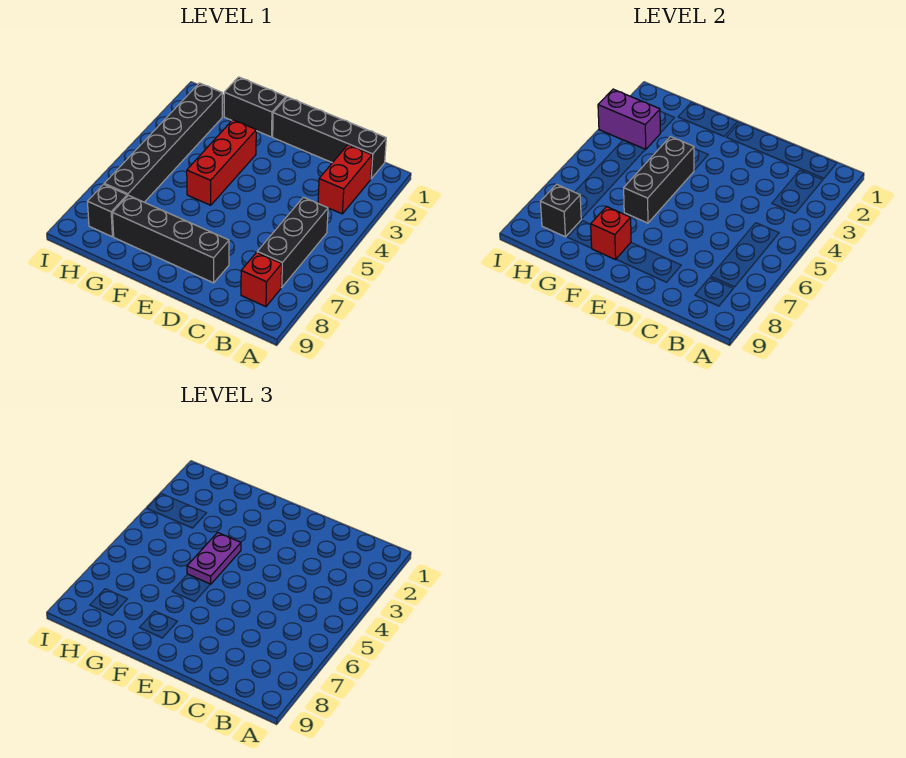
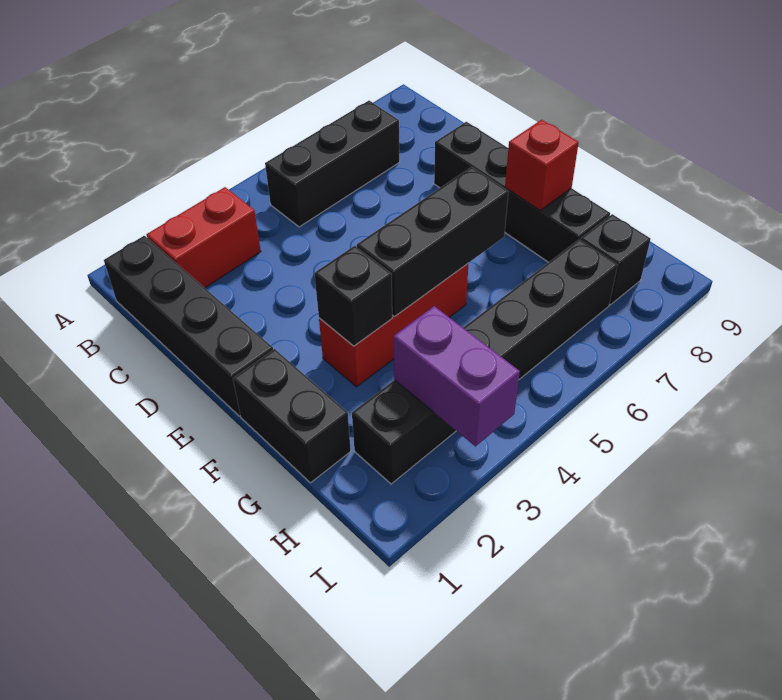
red 1x1 brick [241,252,282,307] -> none
purple 1x2 plate [187,533,241,584] -> none
black 1x1 brick [540,184,581,237] -> black 1x1 brick moved to [314,246,392,346]

